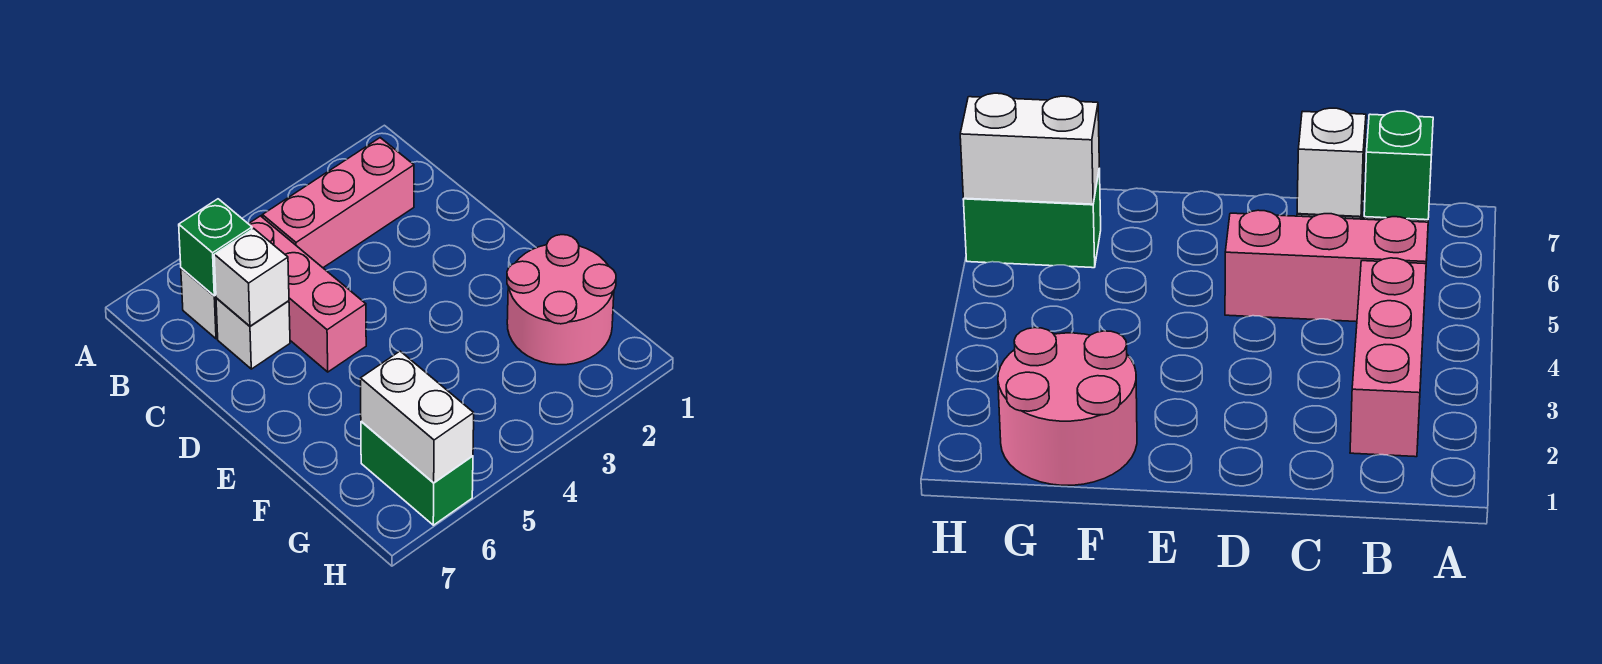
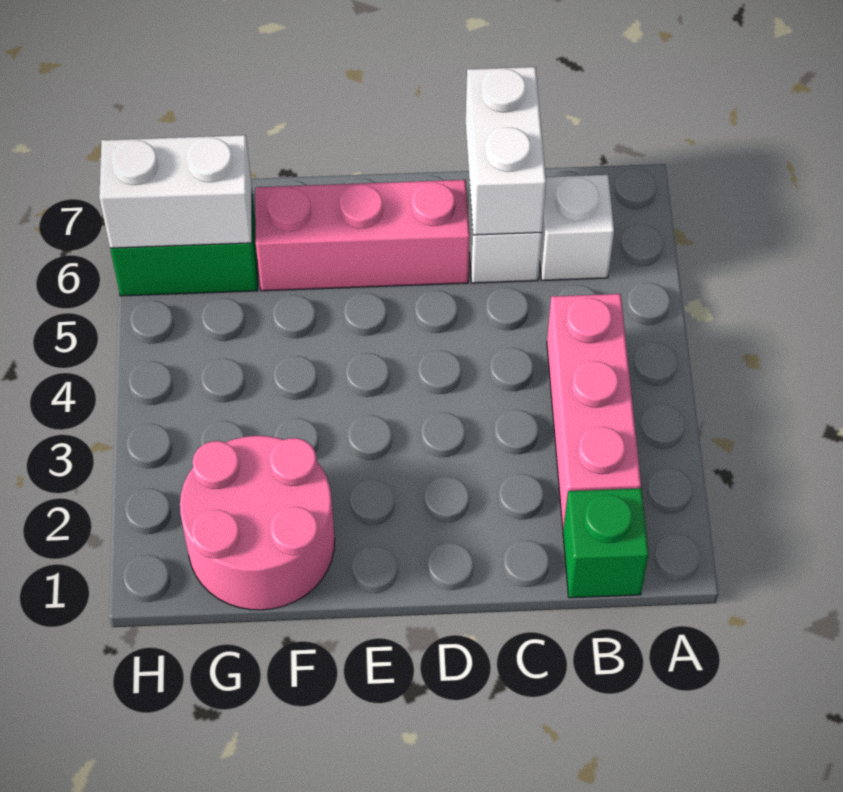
pink 1x3 brick [249,216,366,372] -> pink 1x3 brick moved to [255,180,470,291]
green 1x1 brick [179,199,252,296] -> green 1x1 brick moved to [563,488,649,598]
white 1x1 brick [214,229,289,326] -> white 1x2 brick [466,67,546,235]

